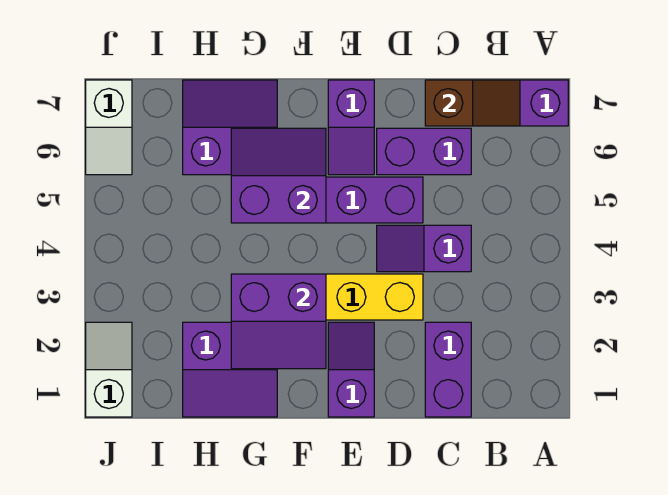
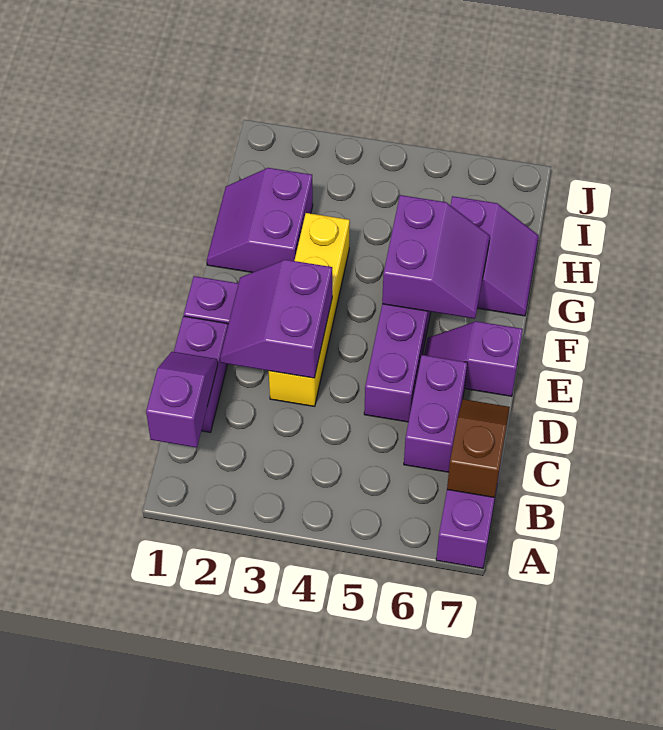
brown 1x2 slope [425,80,520,126] -> brown 1x2 slope turned to [447,399,510,498]
purple 1x2 brick [425,322,471,417] -> purple 1x2 brick turned to [174,316,228,432]
purple 1x2 slope [377,225,471,272] -> purple 1x2 slope moved to [146,352,218,448]
purple 2x2 slope [231,274,326,369] -> purple 2x2 slope moved to [220,260,332,378]
white 1x2 slope [86,322,132,417] -> none
white 1x2 slope [86,80,132,175] -> none

